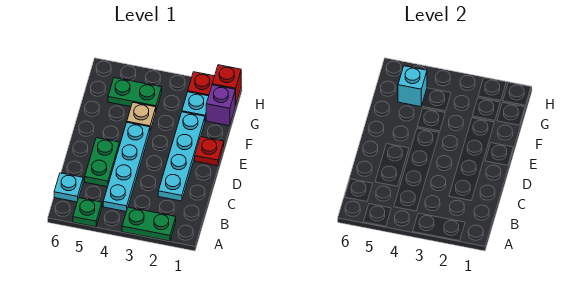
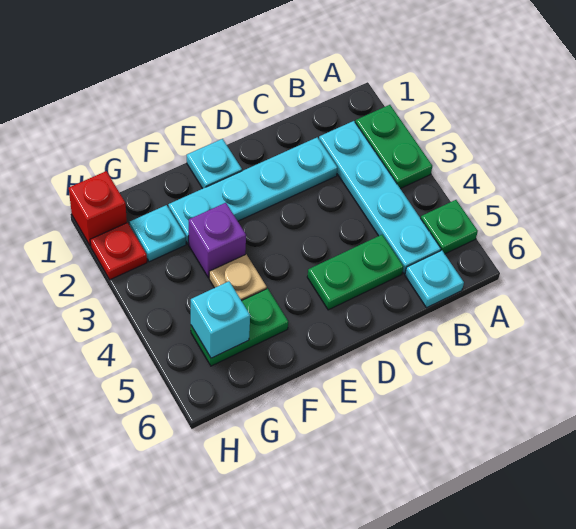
cyan 1x4 plate [103,122,150,211] -> cyan 1x4 plate turned to [319,121,441,273]
red 1x1 plate [195,137,224,166] -> cyan 1x1 plate [187,139,242,189]
purple 1x1 brick [206,85,236,126] -> purple 1x1 brick moved to [189,203,246,278]
green 1x2 plate [108,78,162,110] -> green 1x2 plate turned to [191,288,288,366]

